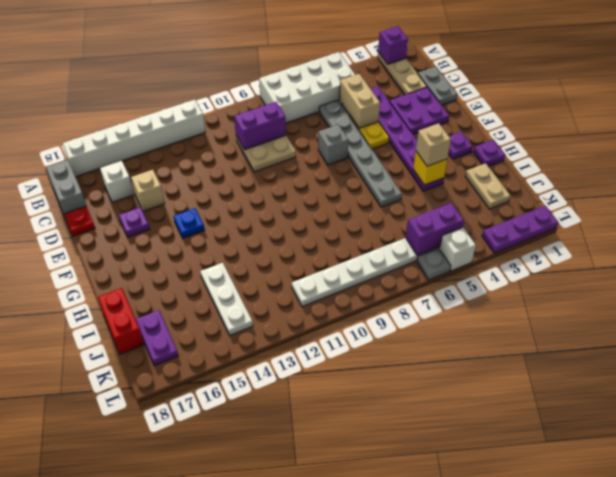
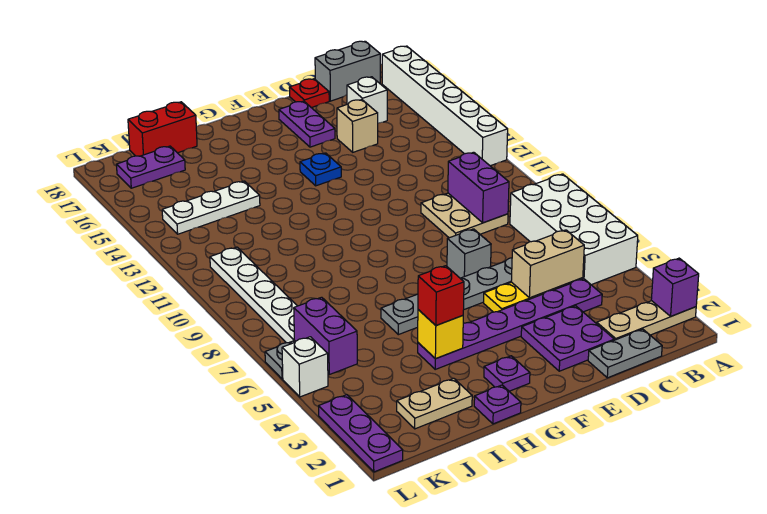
purple 1x1 plate [119,207,150,237] -> purple 1x2 plate [279,101,335,147]
tan 1x1 brick [416,123,451,166] -> red 1x1 brick [418,266,464,325]

